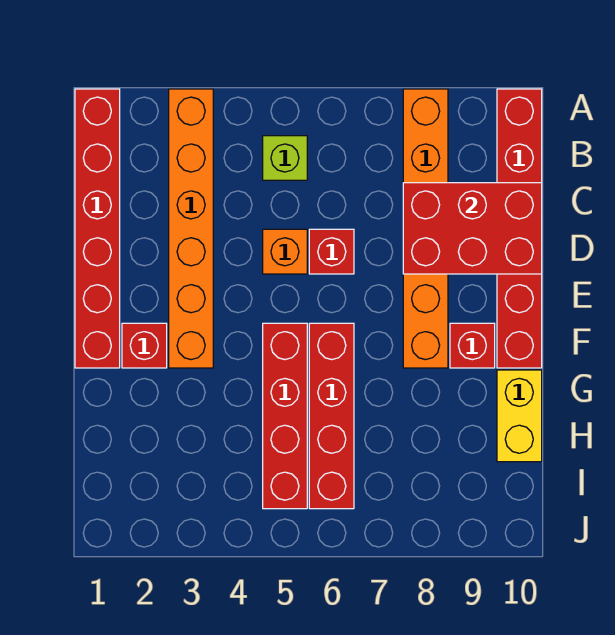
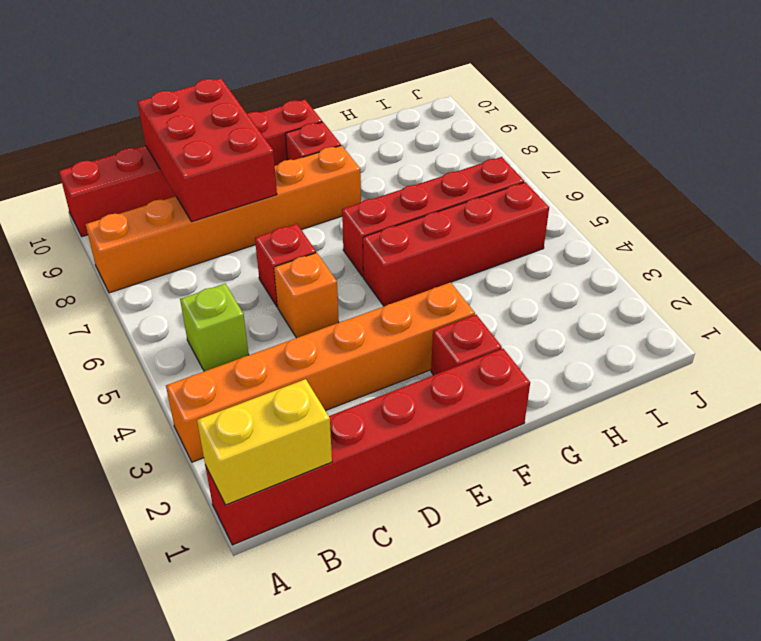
yellow 1x2 brick [497,370,542,462] -> yellow 1x2 brick moved to [197,379,332,505]

